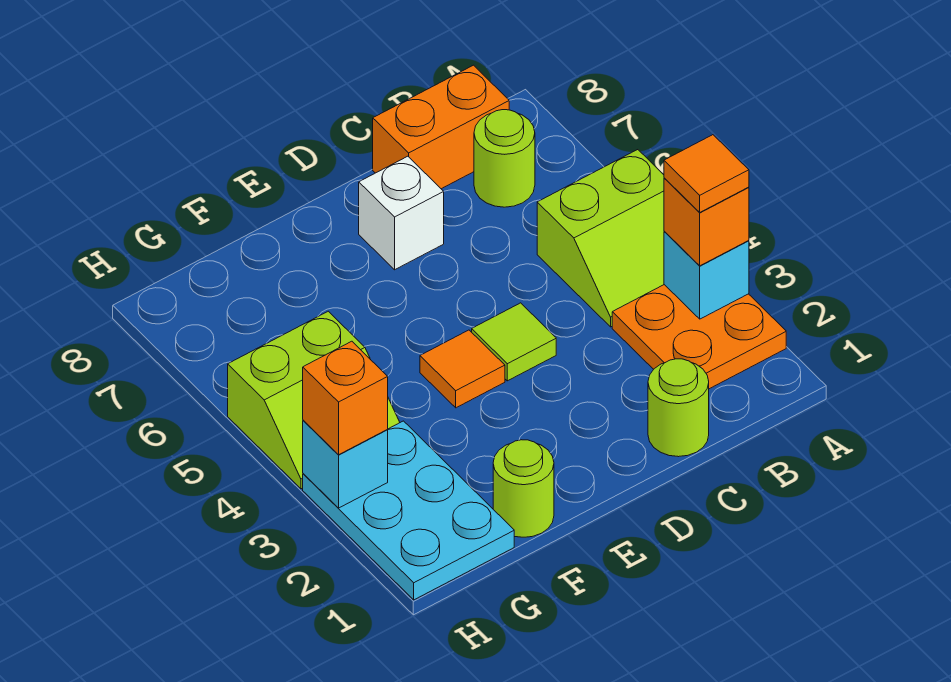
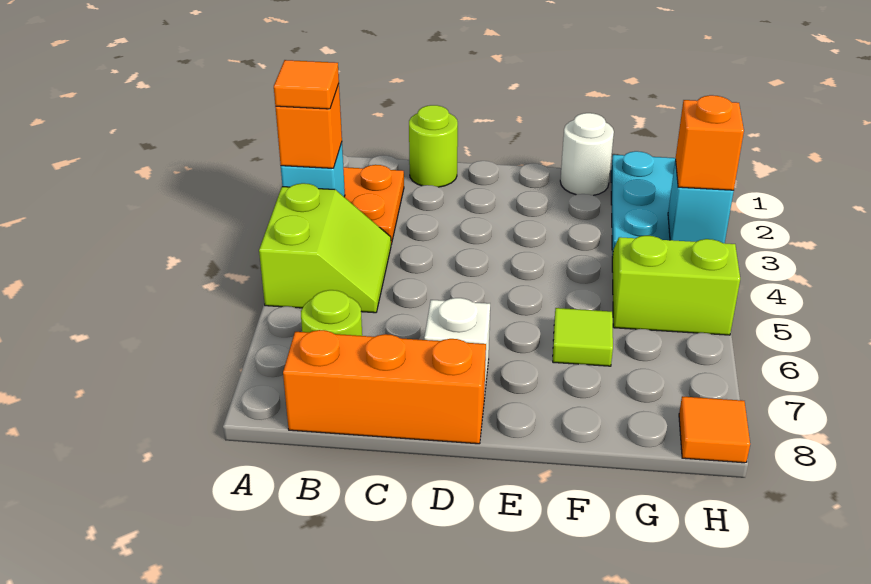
lime 2x2 slope [537,150,664,327] -> lime 2x2 slope turned to [259,183,391,313]
orange 1x2 brick [373,65,509,189] -> orange 1x3 brick [283,330,486,444]
lime 1x1 tile [472,303,556,381] -> lime 1x1 tile moved to [553,308,613,366]
orange 1x1 tile [420,330,505,408] -> orange 1x1 tile moved to [679,396,750,463]
lime 1x1 round brick [493,440,554,537] -> white 1x1 round brick [560,113,614,195]

